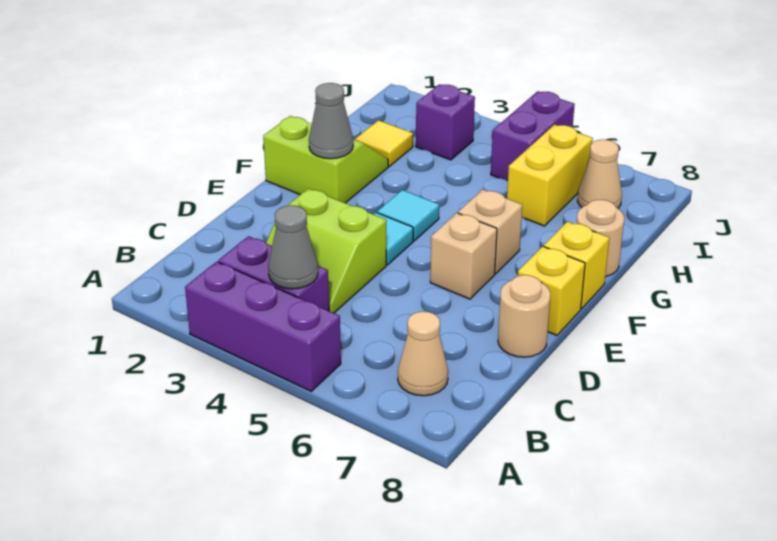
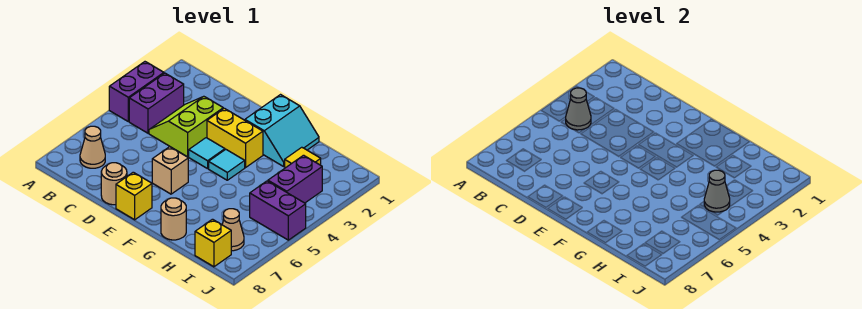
purple 1x3 brick [185,262,341,391] -> purple 1x2 brick [109,62,164,121]
lime 2x2 slope [263,116,388,203] -> cyan 2x2 slope [245,95,319,166]
grey 1x1 cone [309,83,353,159] -> grey 1x1 cone moved to [704,170,730,212]
tan 1x1 brick [458,190,522,274] -> none
yellow 1x1 brick [544,222,609,309] -> yellow 1x1 brick moved to [195,219,231,267]
yellow 1x2 brick [507,125,593,226] -> yellow 1x2 brick moved to [207,108,263,168]
purple 1x1 brick [416,84,475,160] -> purple 1x2 brick [268,155,322,203]

